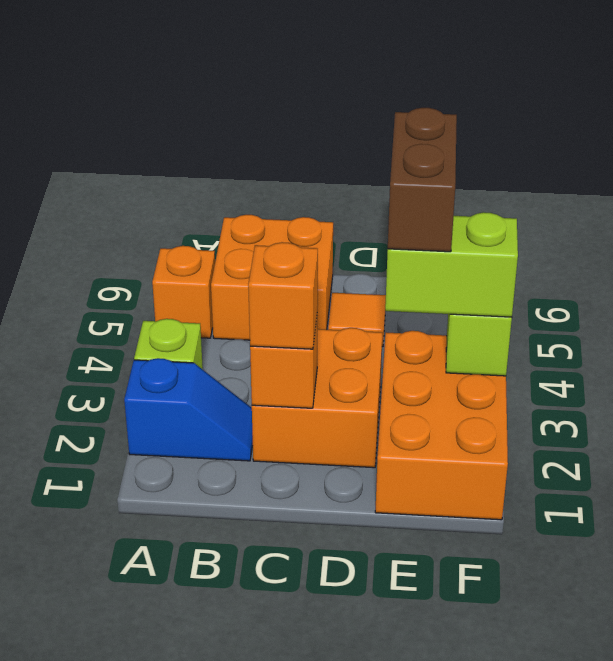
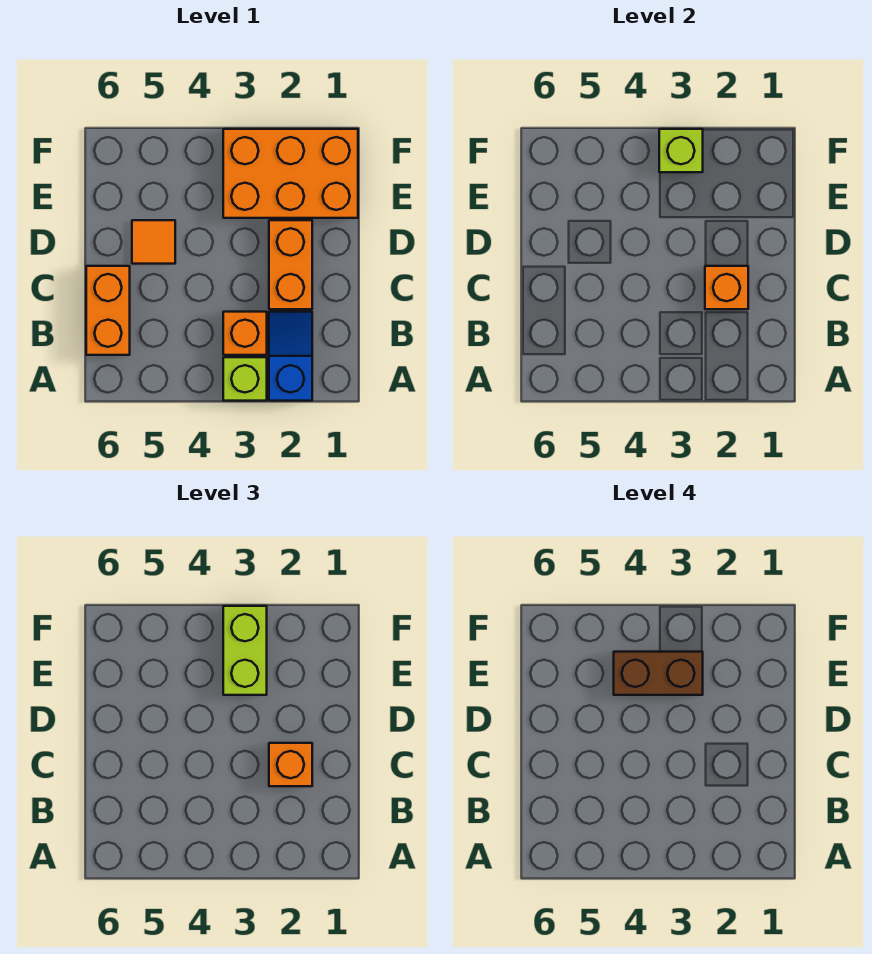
orange 1x1 brick [152,246,215,338] -> orange 1x1 brick moved to [223,312,267,355]
orange 2x2 brick [211,215,333,340] -> orange 1x2 brick [86,266,130,355]
orange 2x2 brick [252,328,382,468] -> orange 1x2 brick [269,220,312,309]

